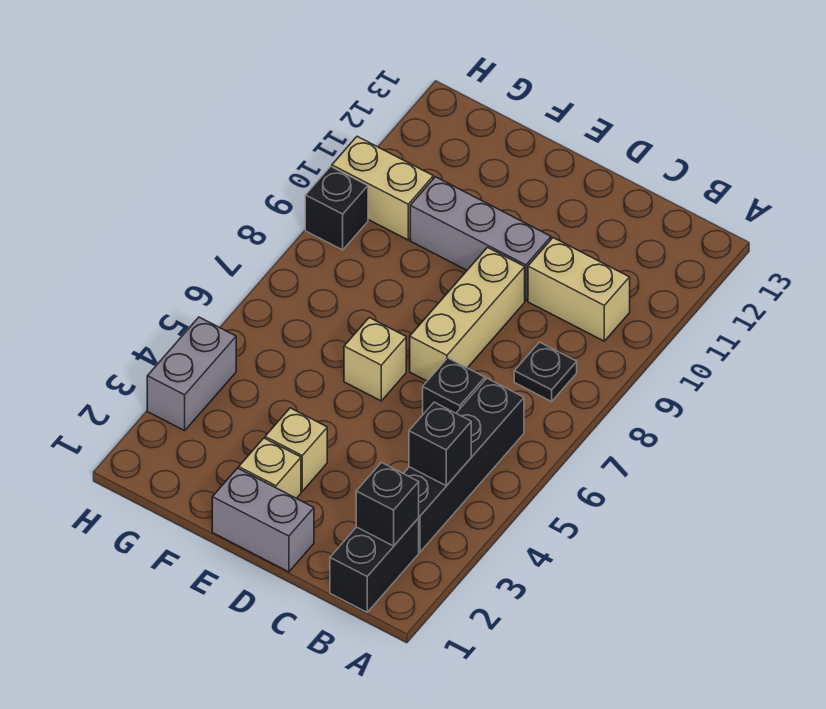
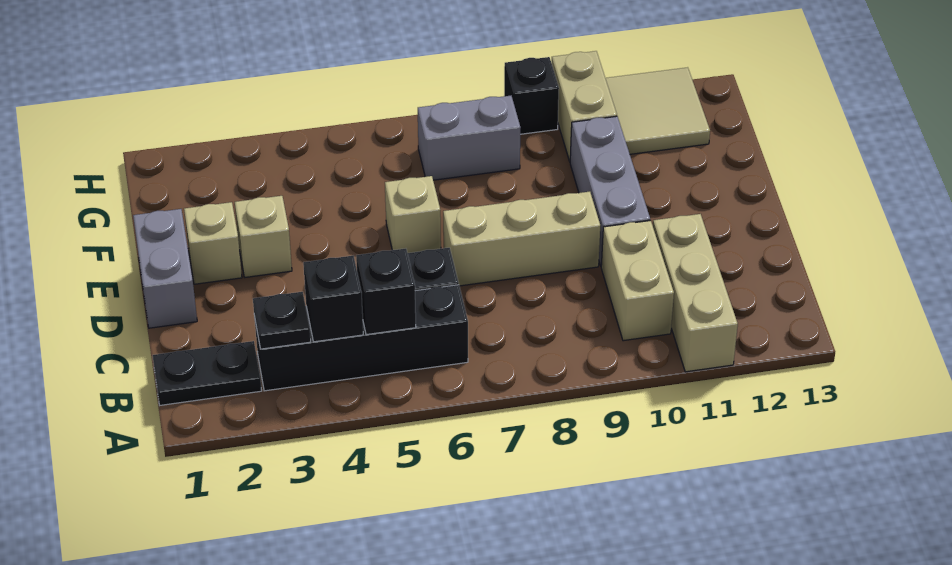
none -> tan 1x3 brick [653,214,738,372]
black 1x2 brick [330,518,419,612] -> black 1x2 plate [153,341,262,405]
black 1x1 brick [356,463,419,546] -> black 1x1 brick moved to [356,249,416,335]
black 1x1 plate [514,342,577,401] -> black 1x1 plate moved to [253,292,311,349]
none -> tan 2x2 tile [605,67,710,154]
grey 1x2 brick [147,317,236,431] -> grey 1x2 brick moved to [418,96,521,180]

